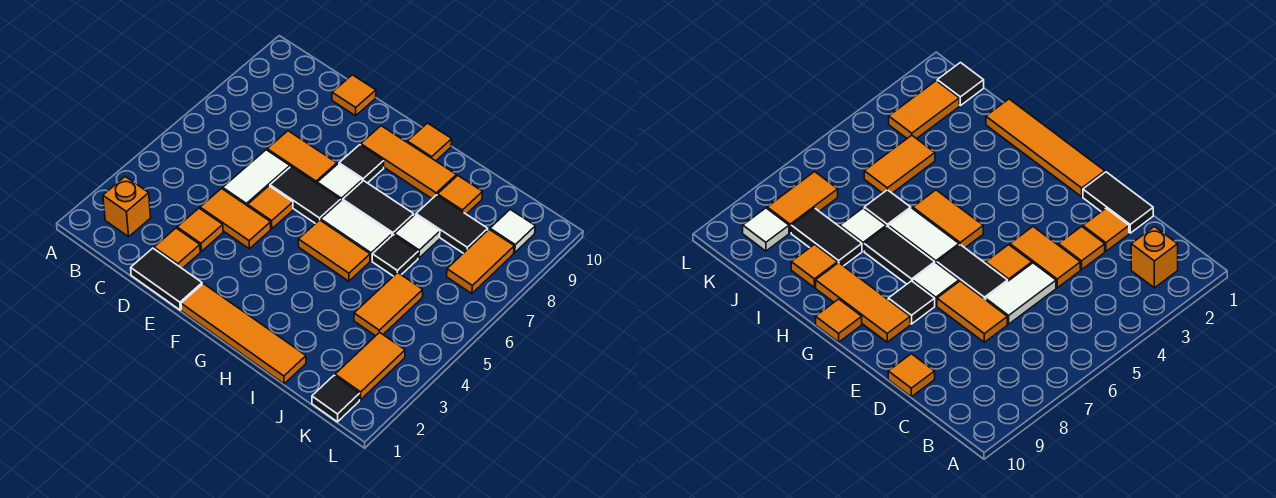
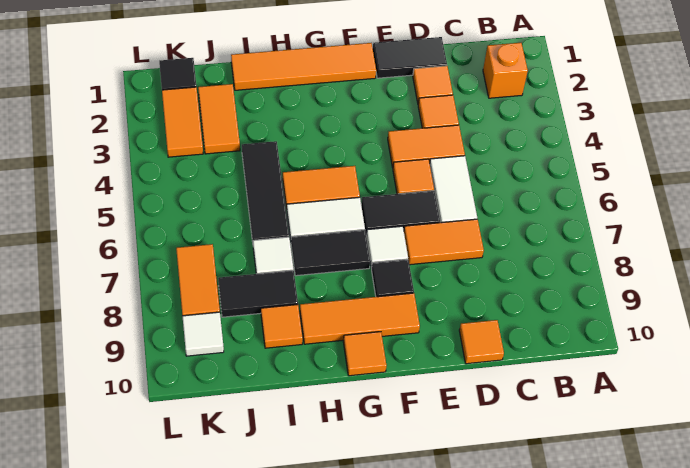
black 1x1 tile [372,235,418,276] -> black 1x3 tile [242,141,289,242]
orange 1x2 tile [354,273,423,336] -> orange 1x2 tile moved to [198,84,240,154]

